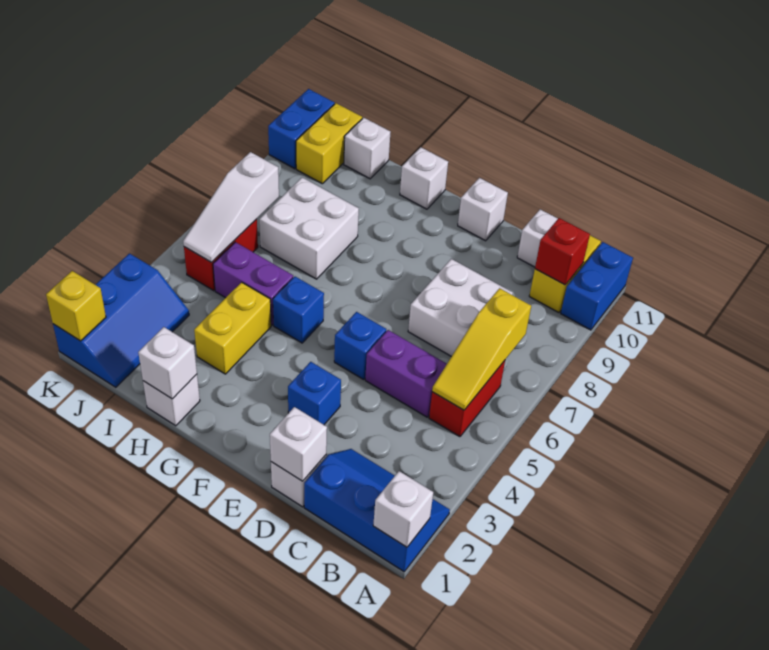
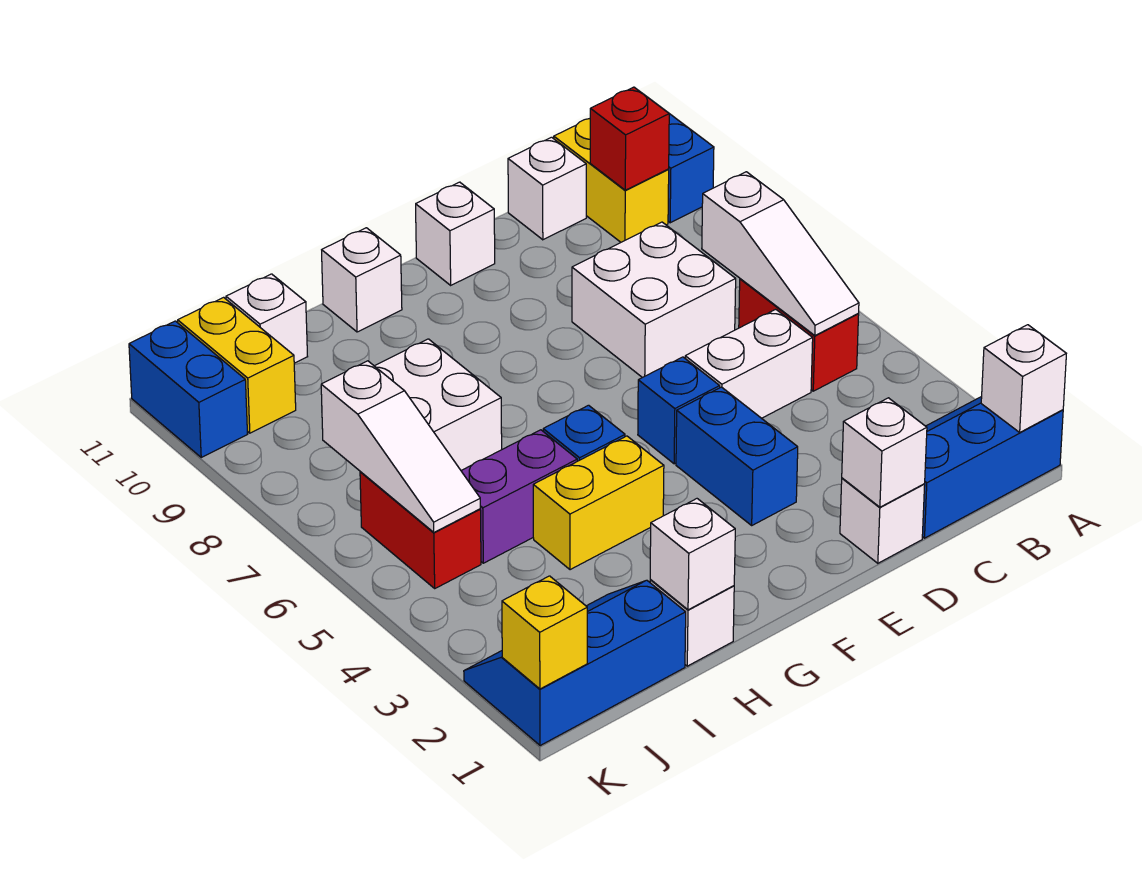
yellow 1x3 slope [432,288,531,410] -> white 1x3 slope [702,172,859,336]
purple 1x2 brick [365,330,447,417] -> white 1x2 brick [685,309,813,418]
blue 1x1 brick [288,362,341,425] -> blue 1x2 brick [676,387,798,525]
yellow 1x2 brick [194,282,271,374] -> yellow 1x2 brick turned to [533,436,664,570]
blue 2x3 slope [53,254,189,387] -> blue 2x3 slope turned to [464,580,686,746]

